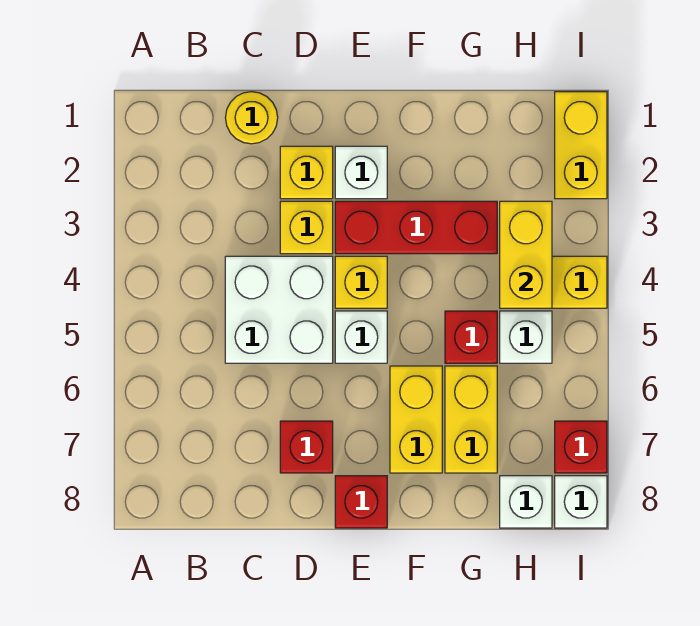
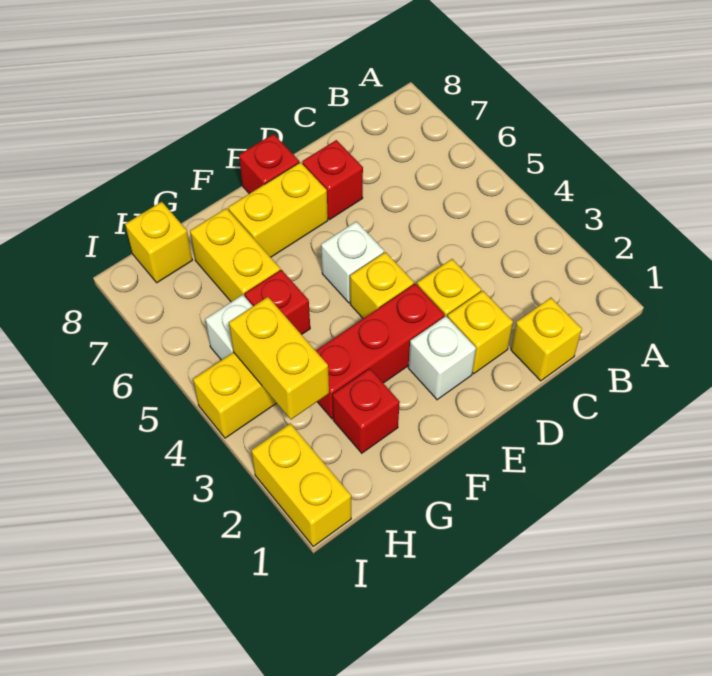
yellow 1x1 round brick [225,92,278,144] -> yellow 1x1 brick [511,298,582,381]
white 2x2 brick [225,256,333,363] -> none
yellow 1x2 brick [390,366,442,473] -> yellow 1x2 brick turned to [228,162,328,257]
white 1x1 brick [500,476,552,528] -> yellow 1x1 brick [125,202,192,283]
red 1x1 brick [555,421,607,473] -> red 1x1 brick moved to [333,369,400,453]
white 1x1 brick [555,476,607,528] -> none

